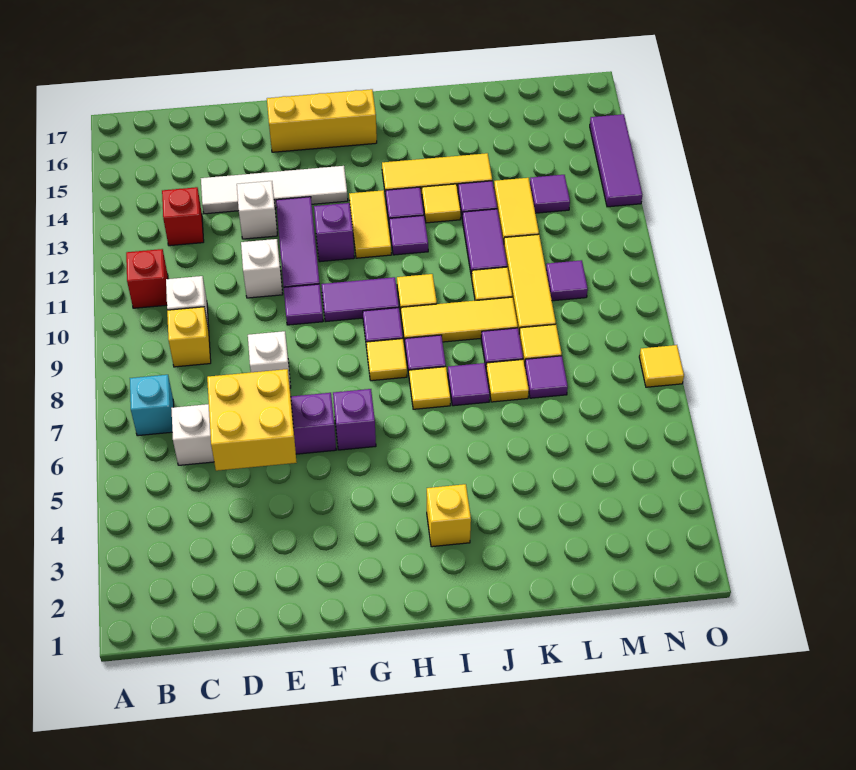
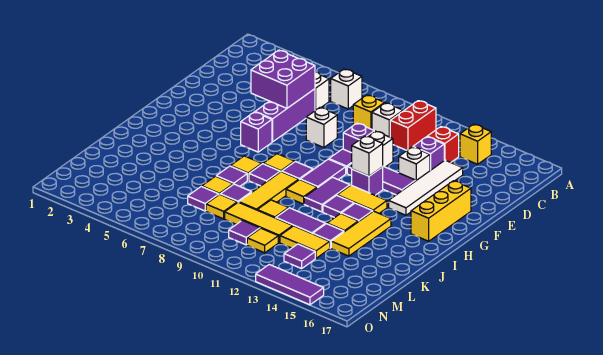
cyan 1x1 brick [130,375,174,436] -> white 1x1 brick [331,69,362,109]
red 1x1 brick [126,249,168,308] -> red 1x2 brick [390,101,436,150]
yellow 2x2 brick [207,369,297,471] -> purple 2x2 brick [251,50,315,108]
none -> purple 1x1 brick [413,137,444,170]
none -> purple 1x1 brick [343,123,374,153]
none -> white 1x1 brick [352,136,383,176]
none -> purple 1x2 tile [304,177,350,212]
yellow 1x1 brick [427,484,471,547] -> yellow 1x1 brick moved to [460,124,491,164]
yellow 1x1 tile [639,345,684,387] -> yellow 1x1 tile moved to [247,228,278,253]

